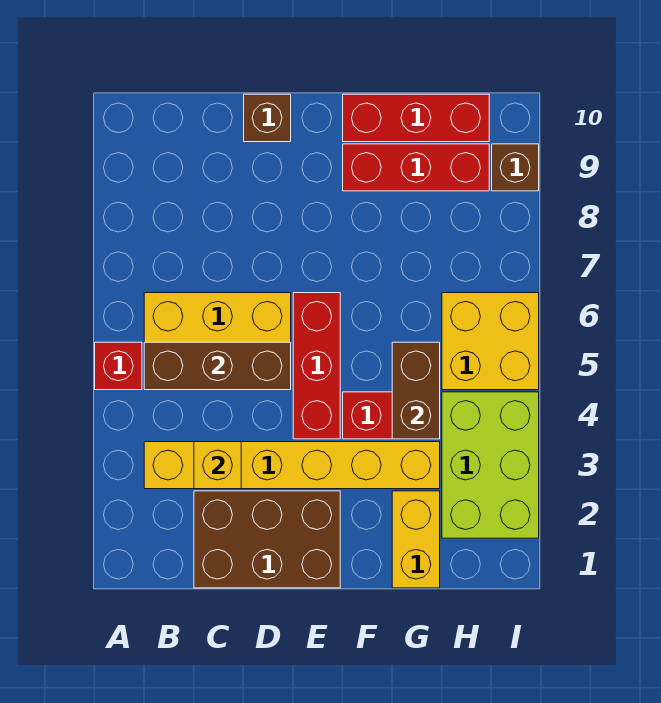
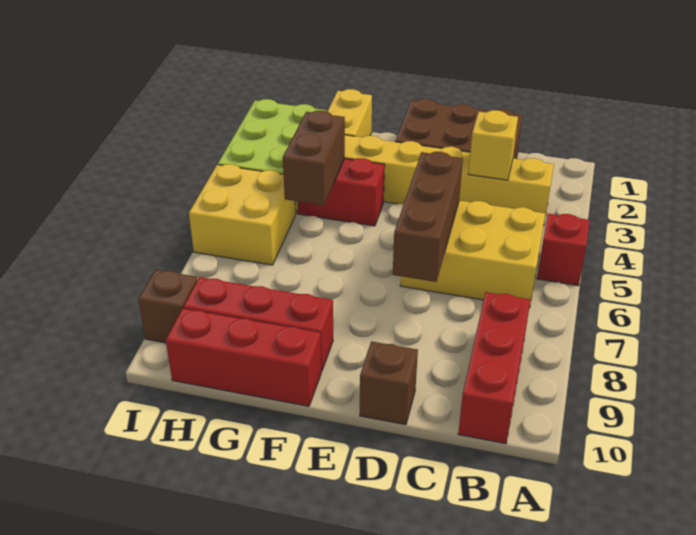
brown 1x3 brick [144,342,291,390] -> brown 1x3 brick turned to [393,152,463,282]
red 1x3 brick [293,293,340,439] -> red 1x3 brick moved to [458,292,530,444]

